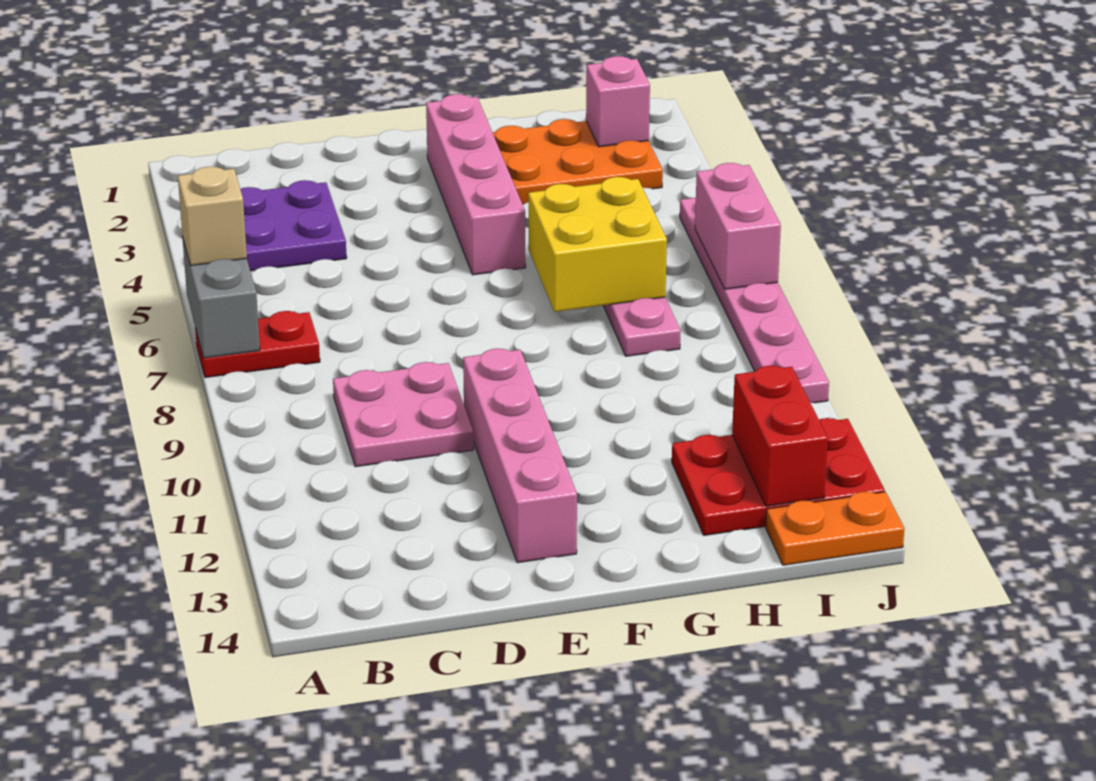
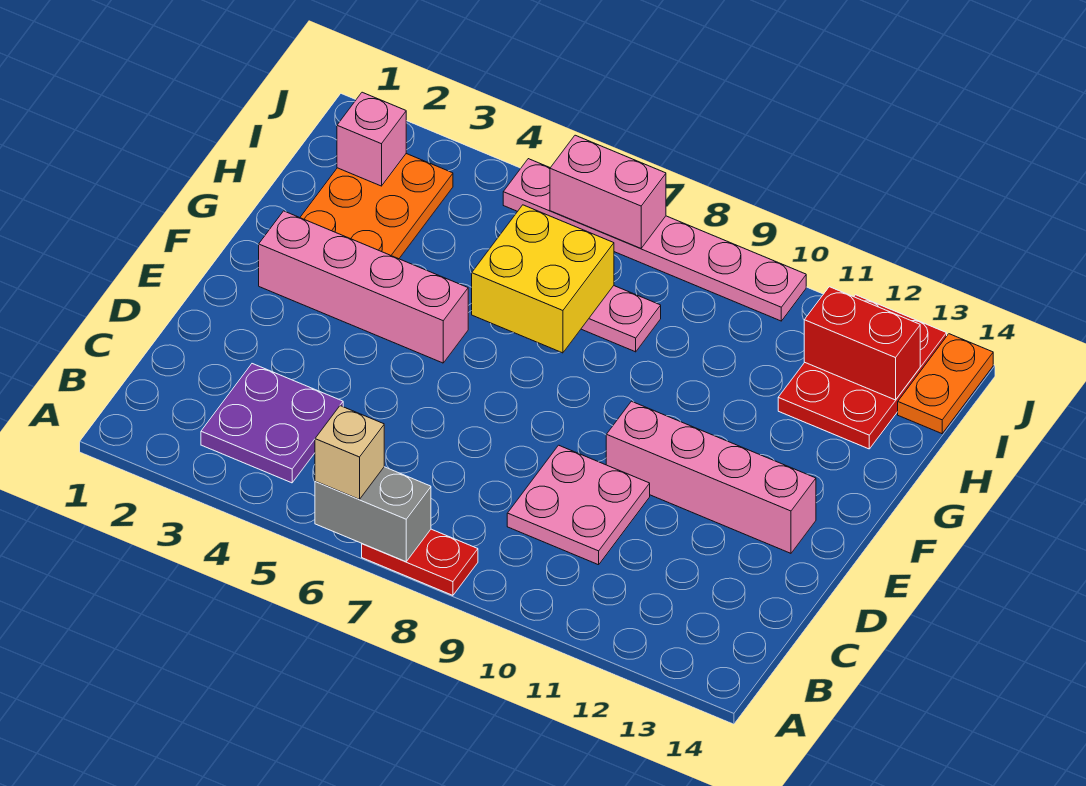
red 1x2 plate [195,311,320,378] -> red 1x2 plate turned to [362,529,478,595]

